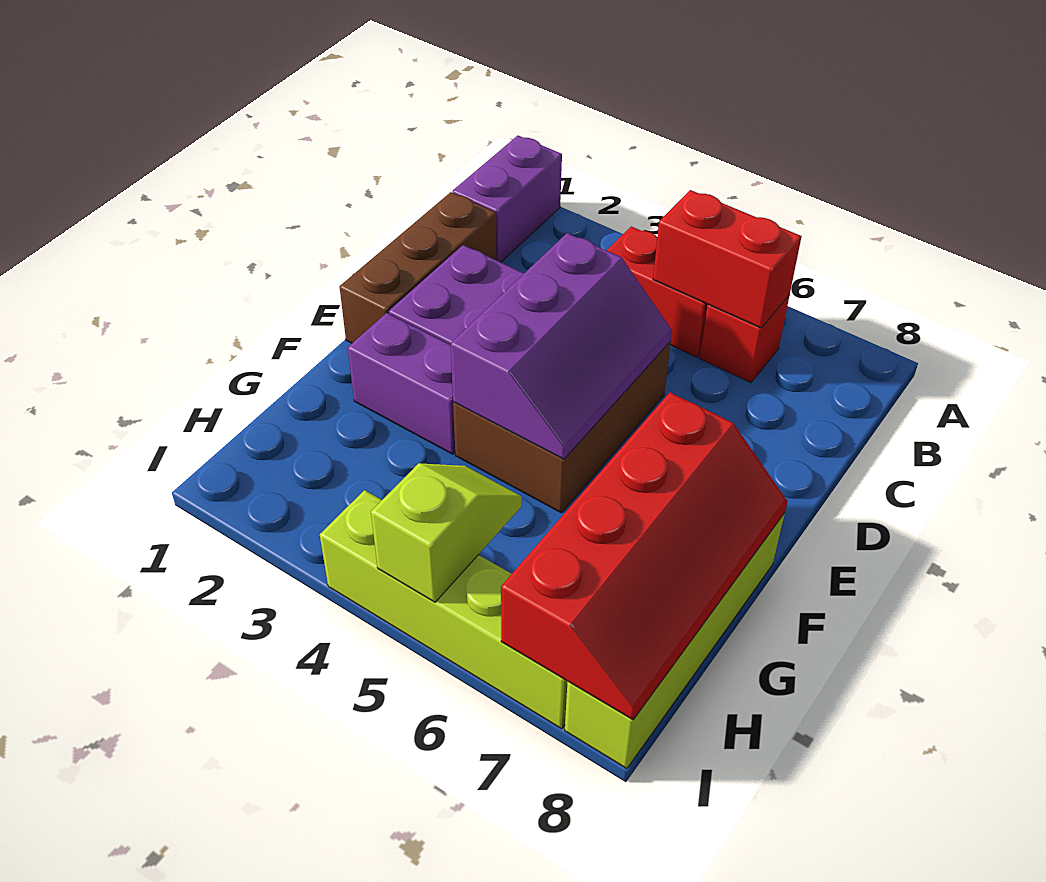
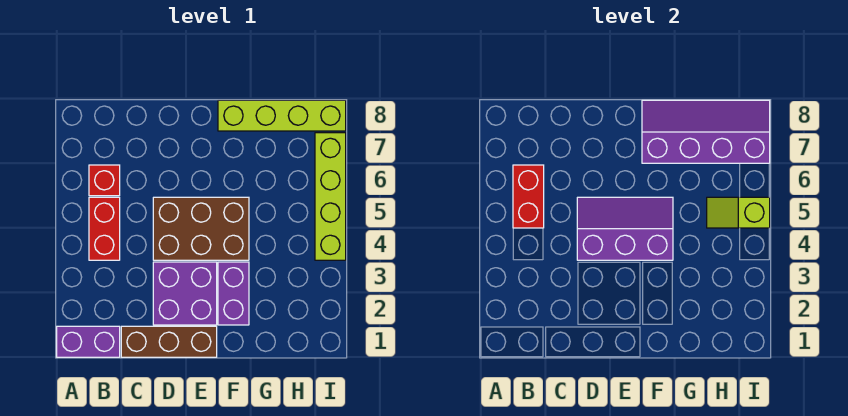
red 2x4 slope [501,392,788,720] -> purple 2x4 slope [642,100,770,163]

